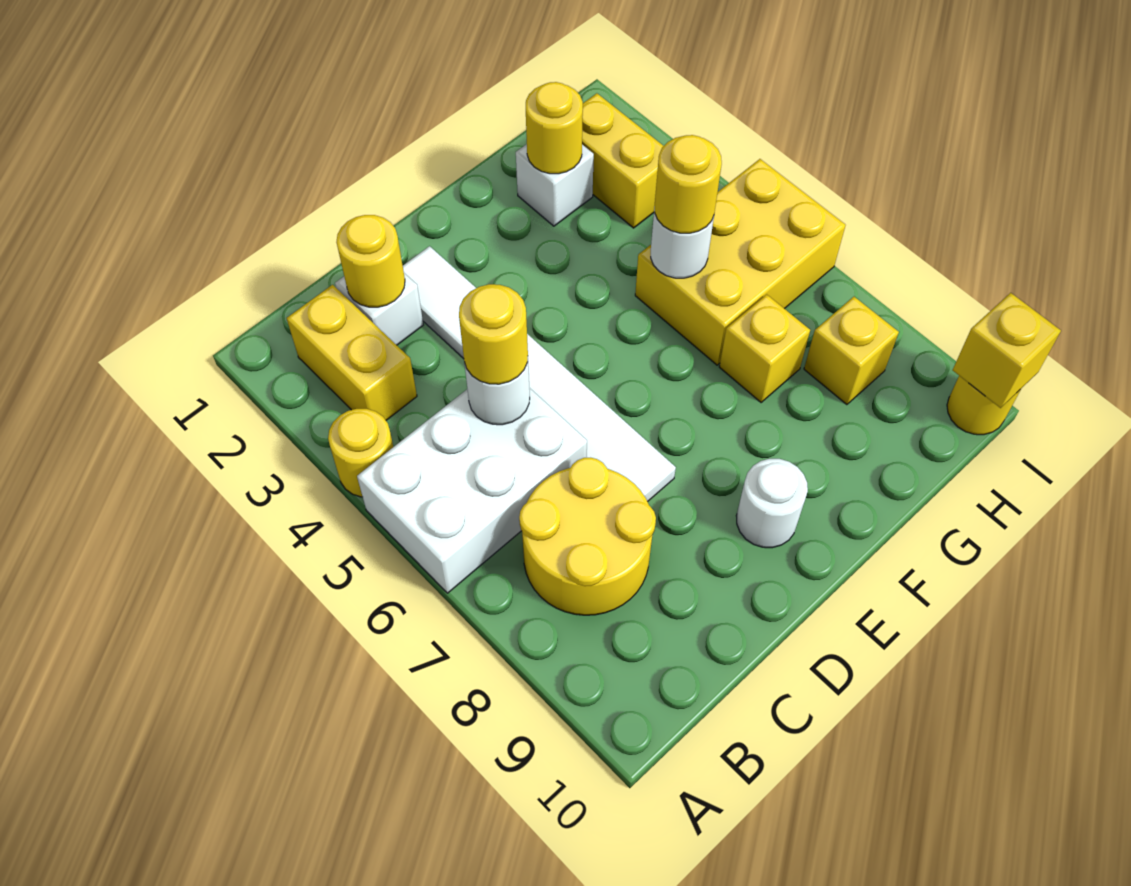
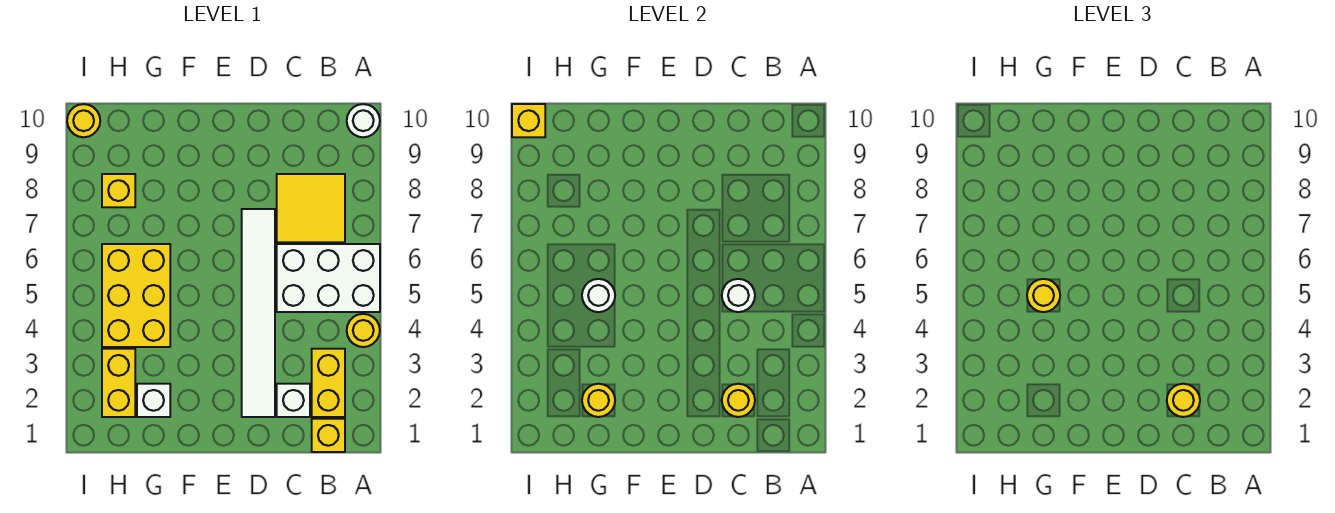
yellow 2x2 round brick [519,458,656,615] -> yellow 2x2 tile [277,174,345,242]
yellow 1x1 round brick [459,284,528,384] -> yellow 1x1 round brick moved to [1167,384,1200,417]
white 1x1 round brick [736,459,808,548] -> white 1x1 round brick moved to [347,104,380,137]
yellow 2x3 brick [635,159,846,365] -> yellow 2x3 brick turned to [102,244,170,347]
yellow 1x1 brick [719,294,810,402] -> yellow 1x1 brick moved to [312,419,345,452]

